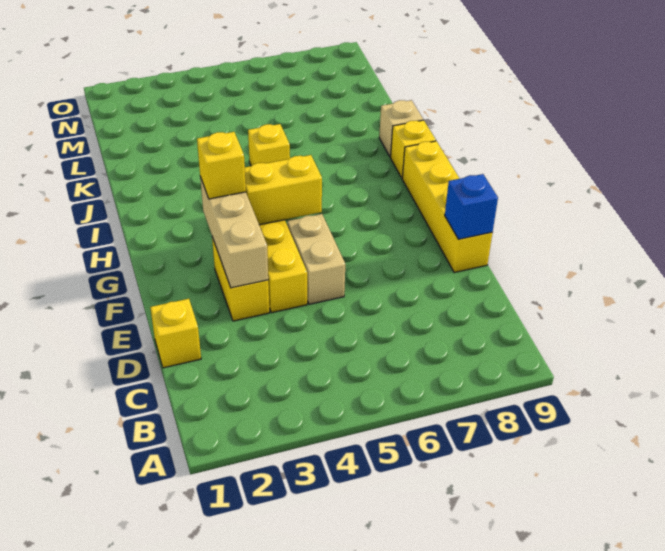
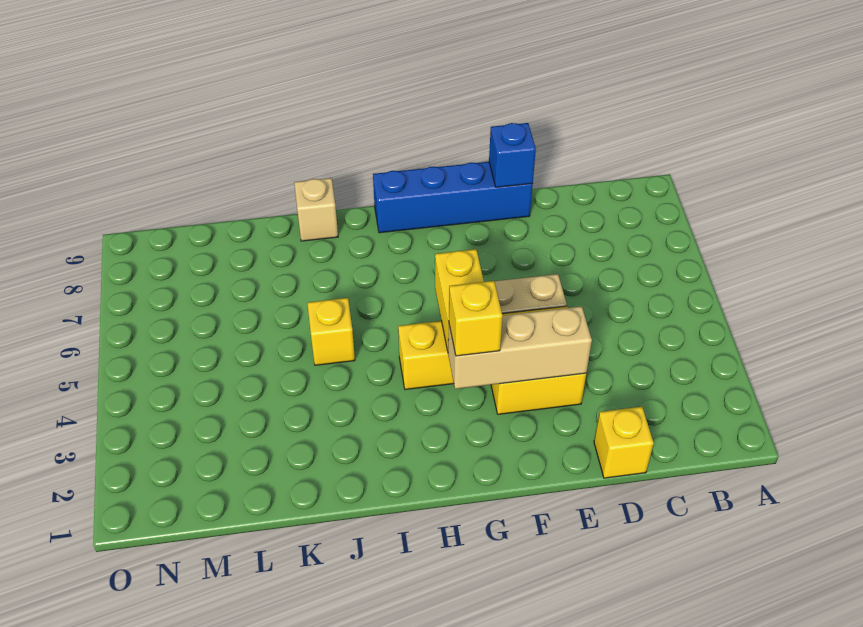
yellow 1x4 brick [402,141,492,273] -> blue 1x4 brick [373,162,533,233]
yellow 1x1 brick [391,120,436,178] -> none

